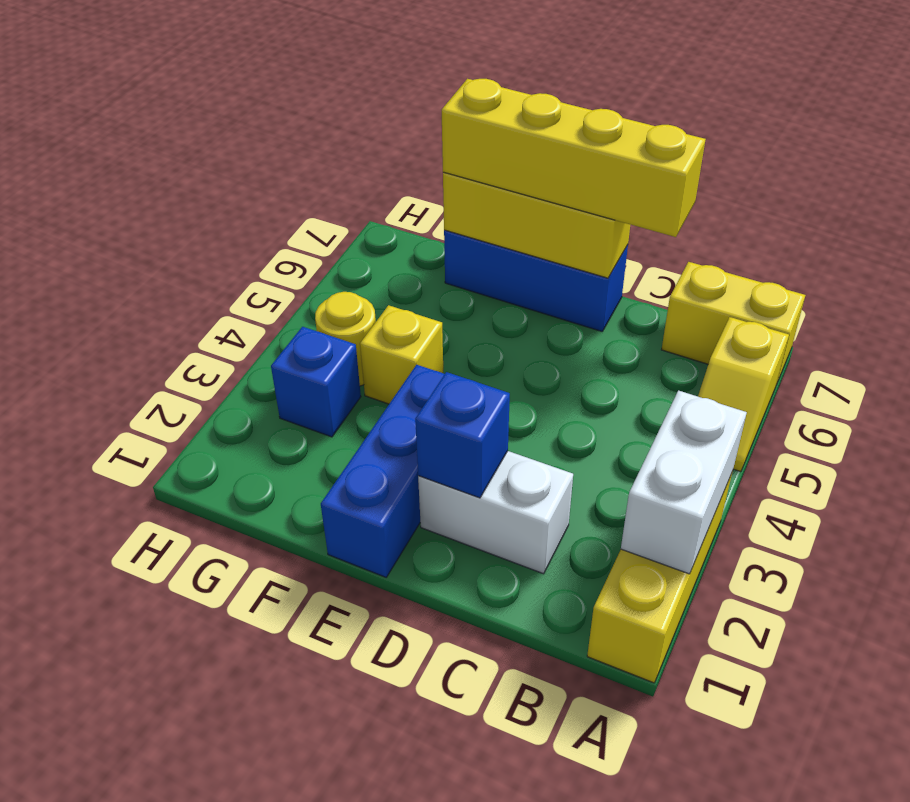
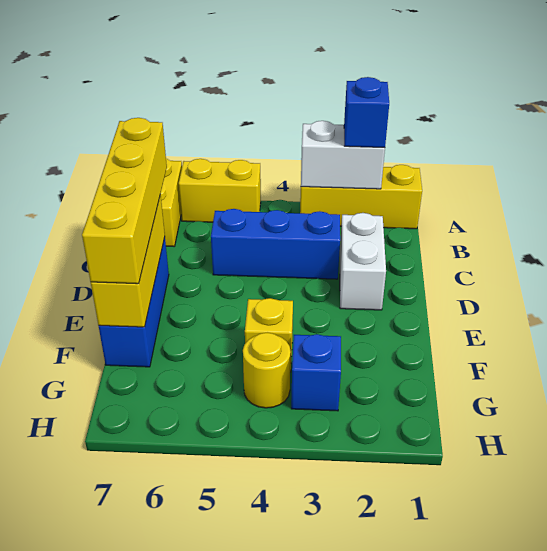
yellow 1x2 slope [698,317,789,472] -> yellow 1x2 brick [179,159,261,222]
blue 1x1 brick [415,372,510,498] -> blue 1x1 brick moved to [344,77,389,148]
blue 1x3 brick [321,365,444,577] -> blue 1x3 brick moved to [211,209,340,279]

